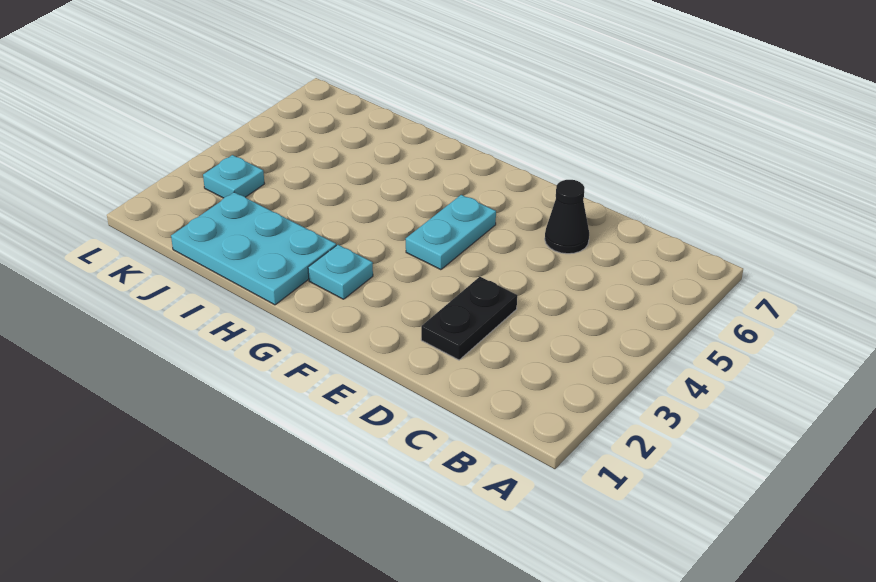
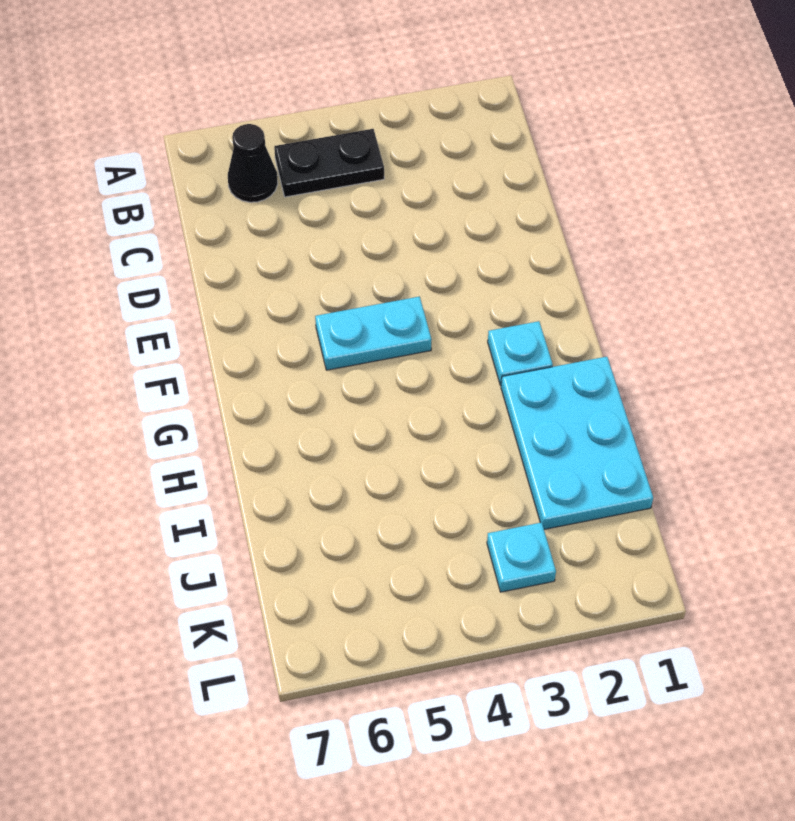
black 1x2 plate [421,277,517,360] -> black 1x2 plate moved to [274,129,384,197]
black 1x1 cone [545,180,589,254] -> black 1x1 cone moved to [228,124,278,202]

